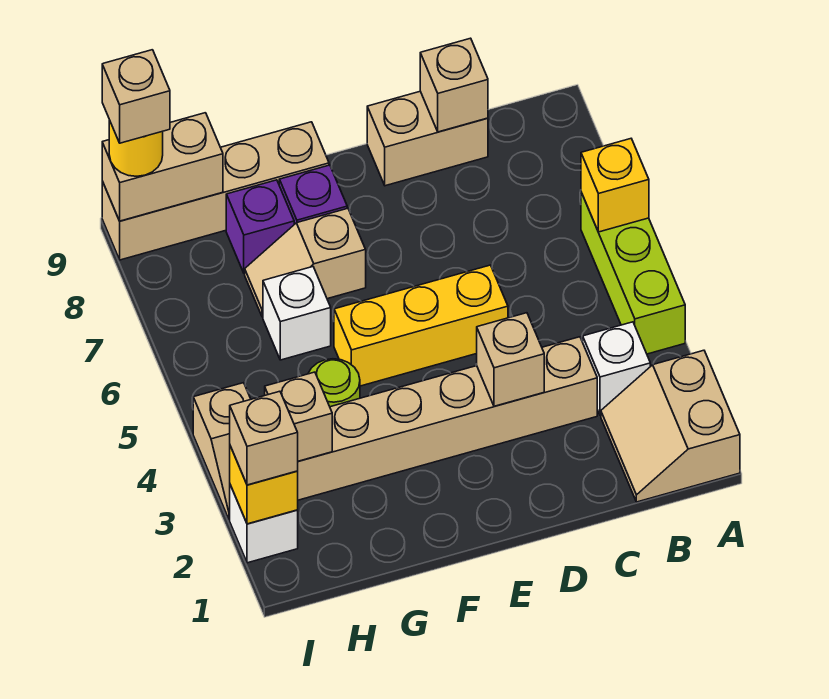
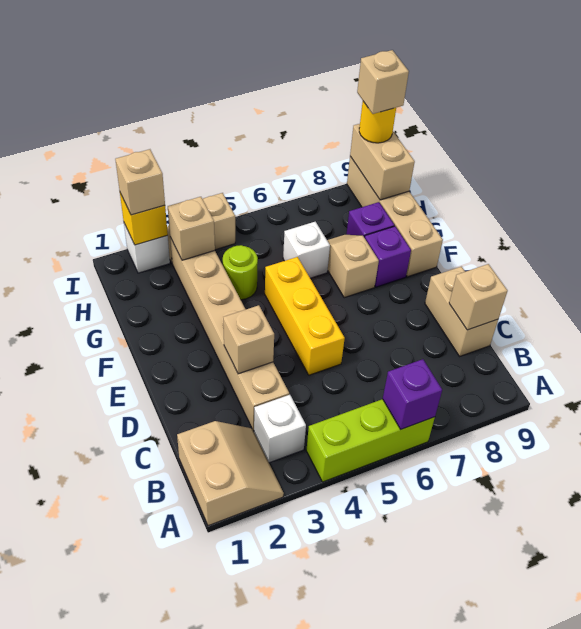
tan 2x2 slope [601,350,740,502] -> tan 2x2 slope turned to [177,421,284,526]
yellow 1x1 brick [581,139,649,232] -> purple 1x1 brick [383,359,442,429]

